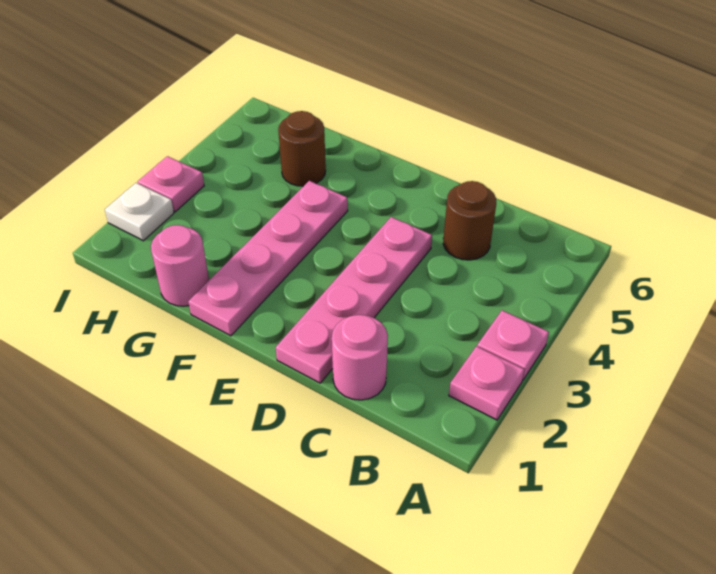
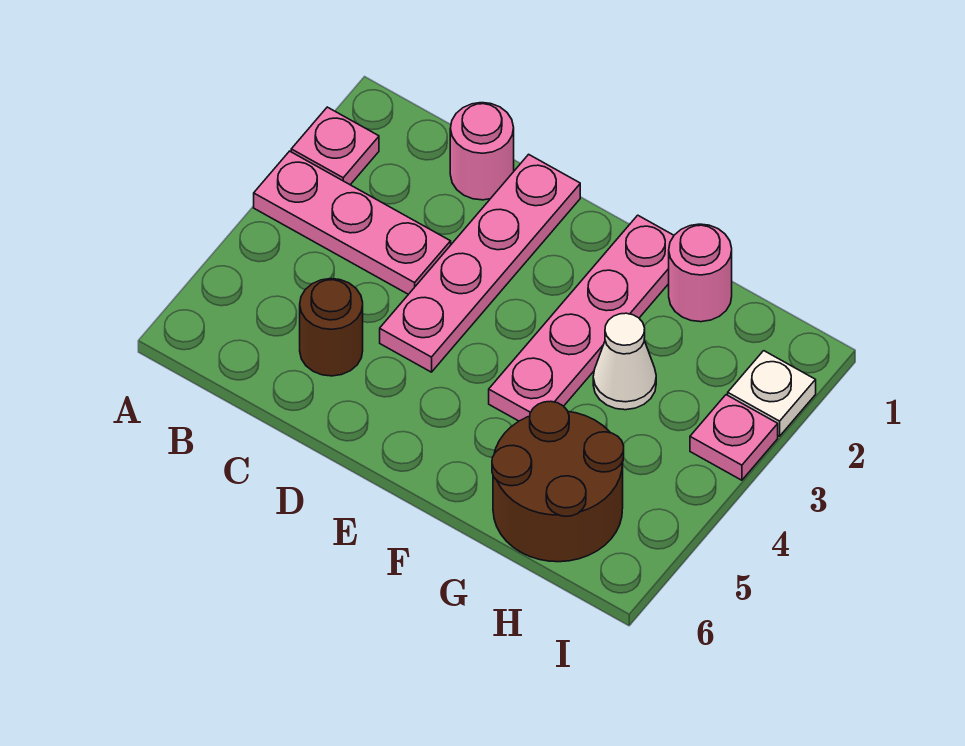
pink 1x1 plate [477,310,549,380] -> pink 1x3 plate [254,151,451,294]
none -> white 1x1 cone [593,313,656,410]
brown 1x1 round brick [278,111,326,186] -> brown 2x2 round brick [492,401,624,562]

